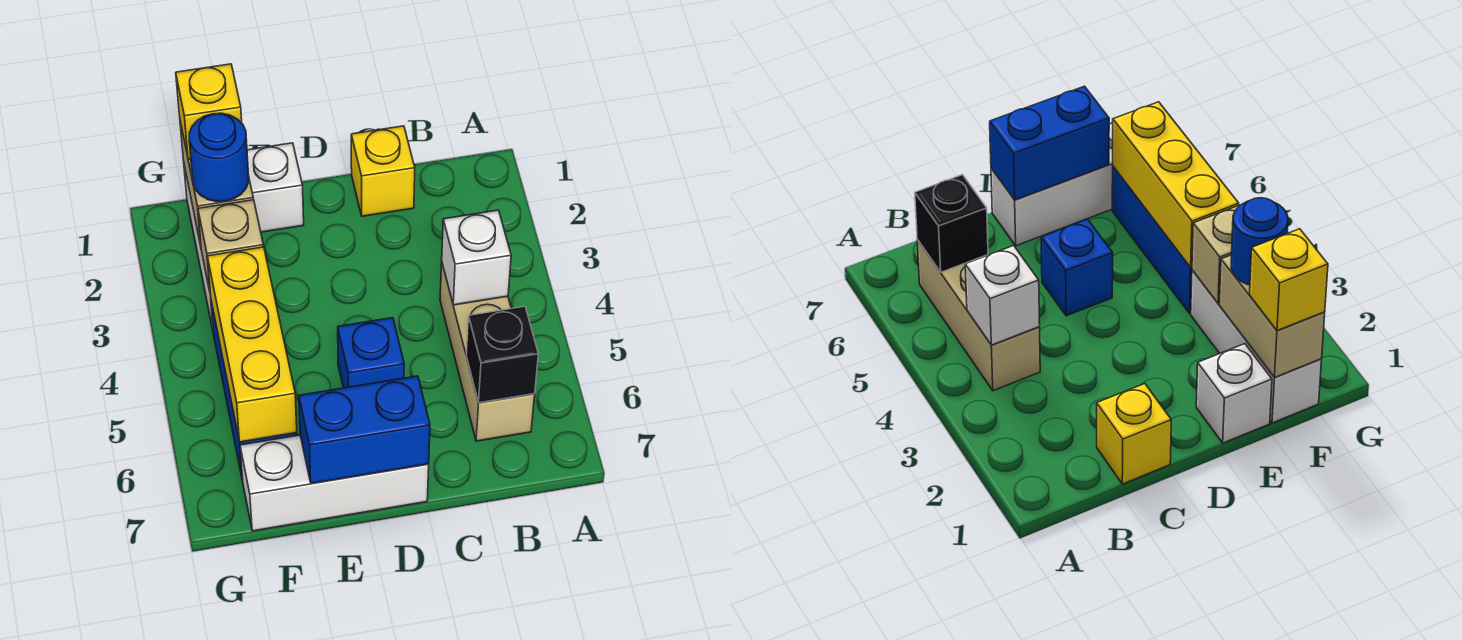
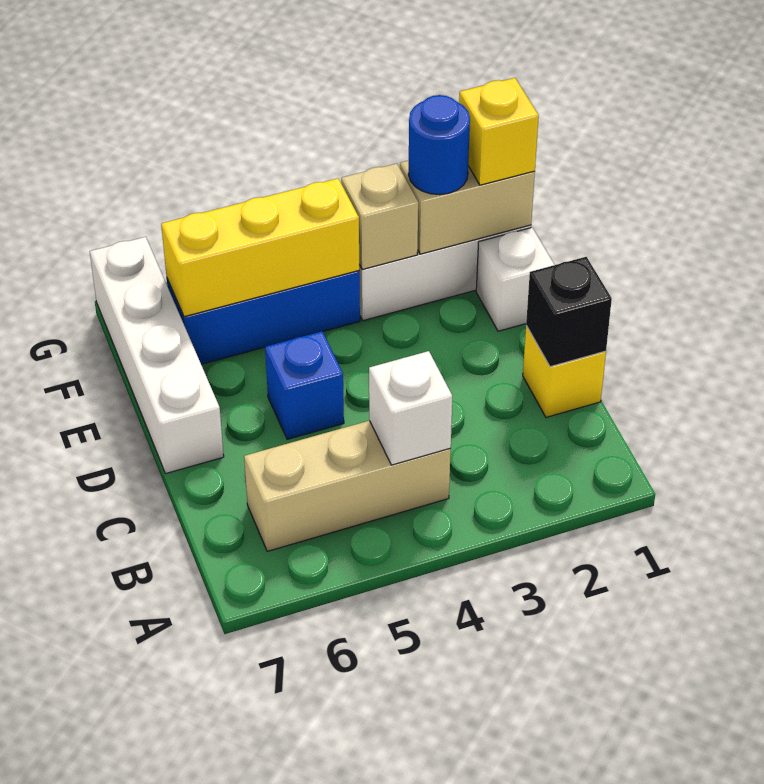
black 1x1 brick [466,306,538,403] -> black 1x1 brick moved to [526,257,612,367]
white 1x3 brick [240,435,429,531] -> white 1x4 brick [90,237,224,474]
blue 1x2 brick [299,376,430,484] -> none

